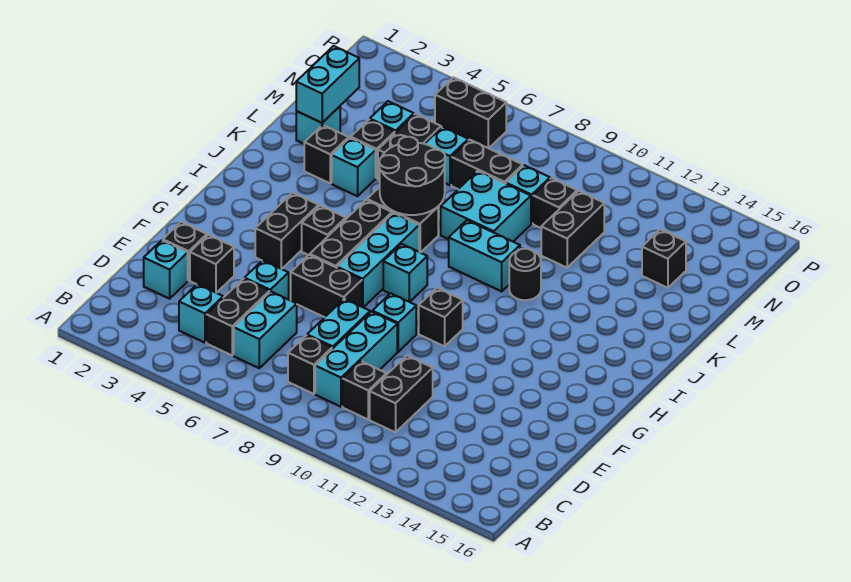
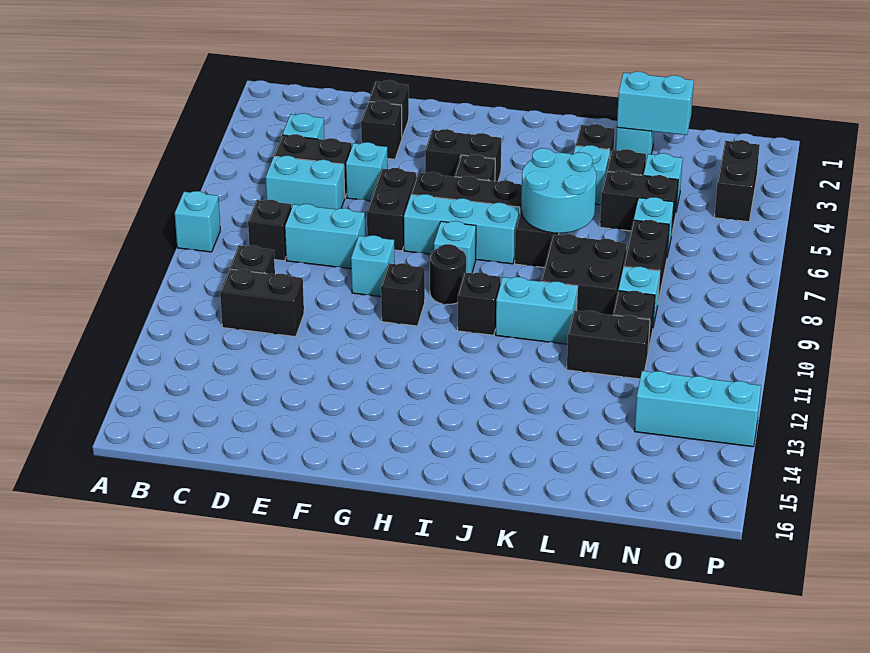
cyan 1x3 brick [315,312,397,407] -> cyan 1x3 brick moved to [635,371,761,447]
cyan 1x1 brick [144,240,188,299] -> cyan 1x1 brick moved to [175,191,220,252]
black 2x2 round brick [379,137,445,215] -> cyan 2x2 round brick [521,148,596,233]
cyan 1x2 brick [449,220,520,291] -> cyan 1x2 brick turned to [496,277,578,344]
black 1x1 round brick [509,249,541,300] -> black 1x1 round brick moved to [430,244,466,304]
cyan 2x2 brick [441,171,531,242] -> black 2x2 brick [541,234,627,315]
black 1x1 brick [642,229,686,288] -> black 1x1 brick moved to [458,272,501,335]
black 1x2 brick [435,77,506,148] -> black 1x2 brick moved to [715,140,760,222]

